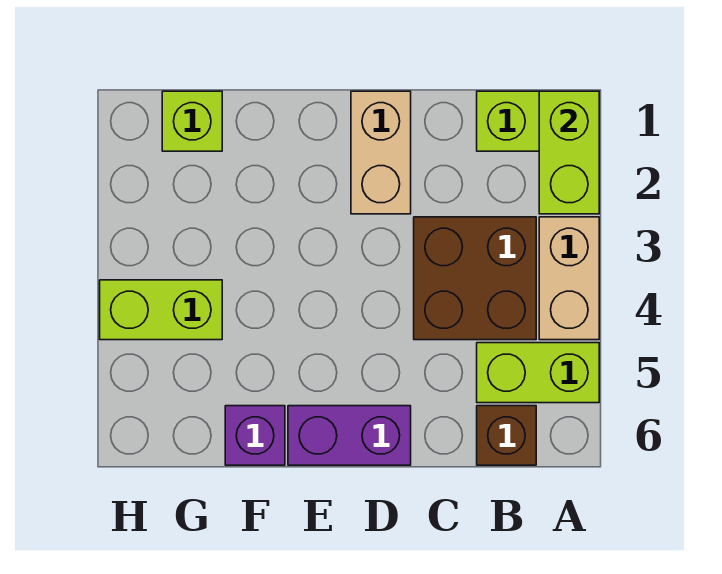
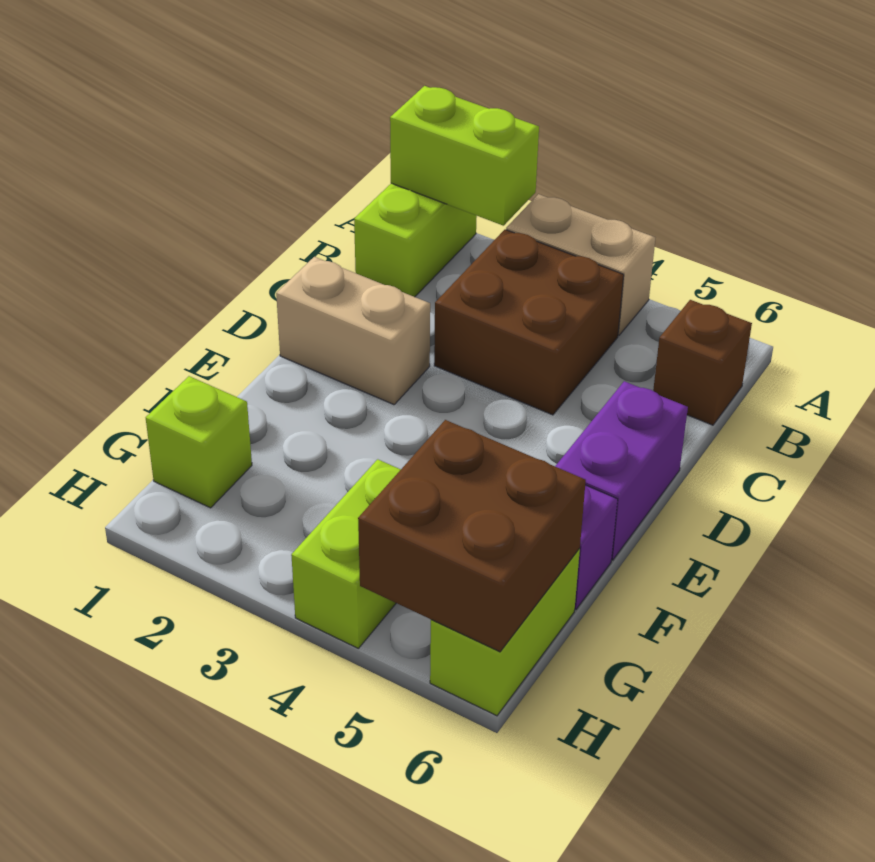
lime 1x2 brick [477,343,599,403] -> lime 1x2 brick moved to [430,548,580,716]
none -> brown 2x2 brick [358,420,586,652]

